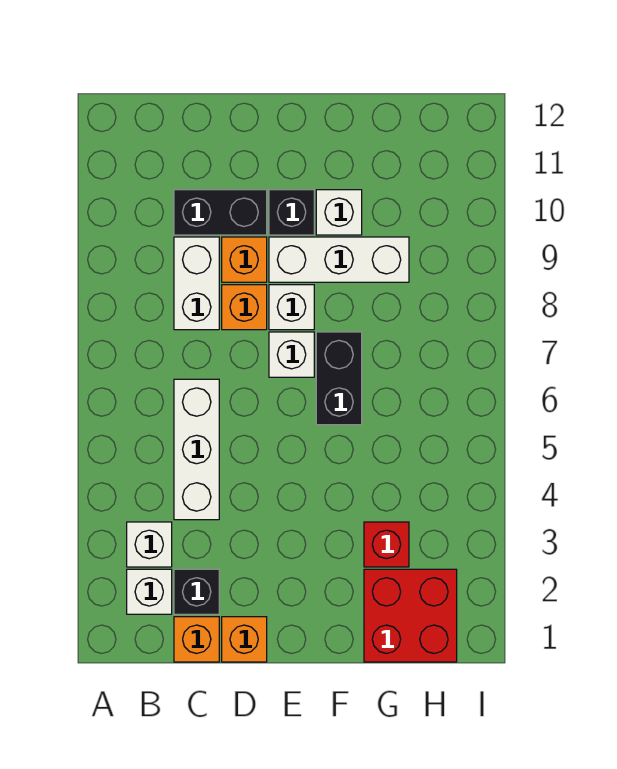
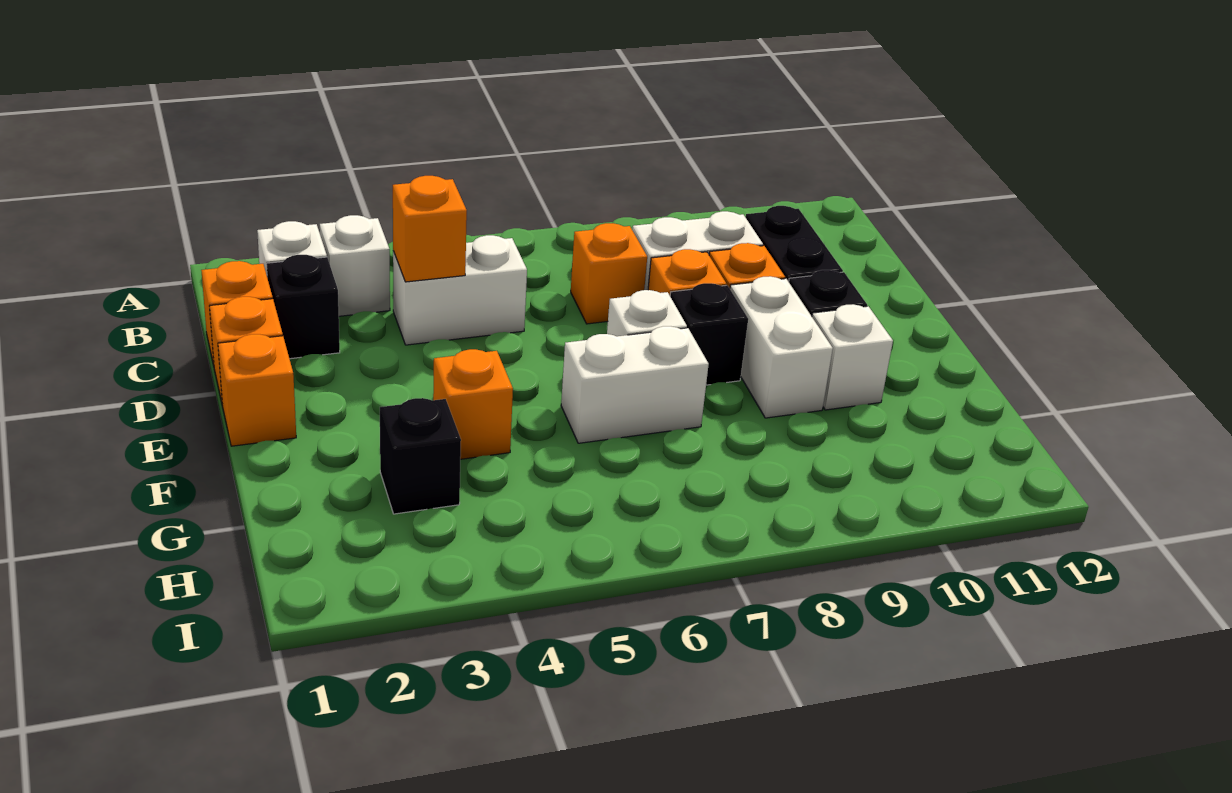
white 1x3 brick [174,379,219,520] -> white 1x2 brick [393,235,527,345]
none -> orange 1x1 brick [393,176,467,282]
none -> orange 1x1 brick [571,223,647,324]
none -> orange 1x1 brick [218,334,296,446]
white 1x1 brick [269,285,314,330] -> black 1x1 brick [670,283,748,385]
white 1x3 brick [269,237,409,282] -> white 1x2 brick [730,276,833,418]
none -> orange 1x1 brick [433,349,513,459]
black 1x2 brick [316,332,362,425] -> white 1x2 brick [561,326,709,443]
red 2x2 brick [364,569,457,662] -> none
red 1x1 brick [364,522,409,567] -> black 1x1 brick [380,398,461,514]

